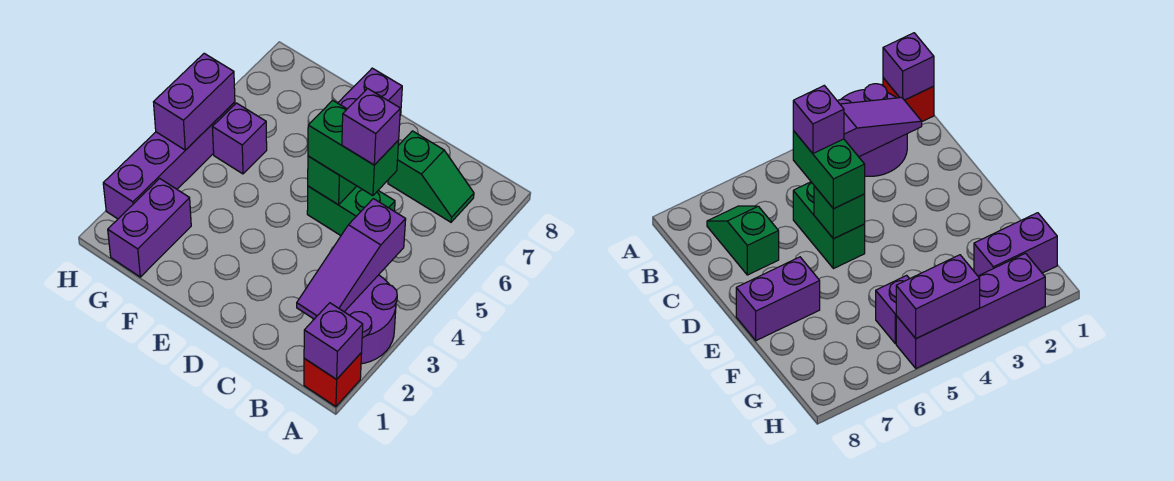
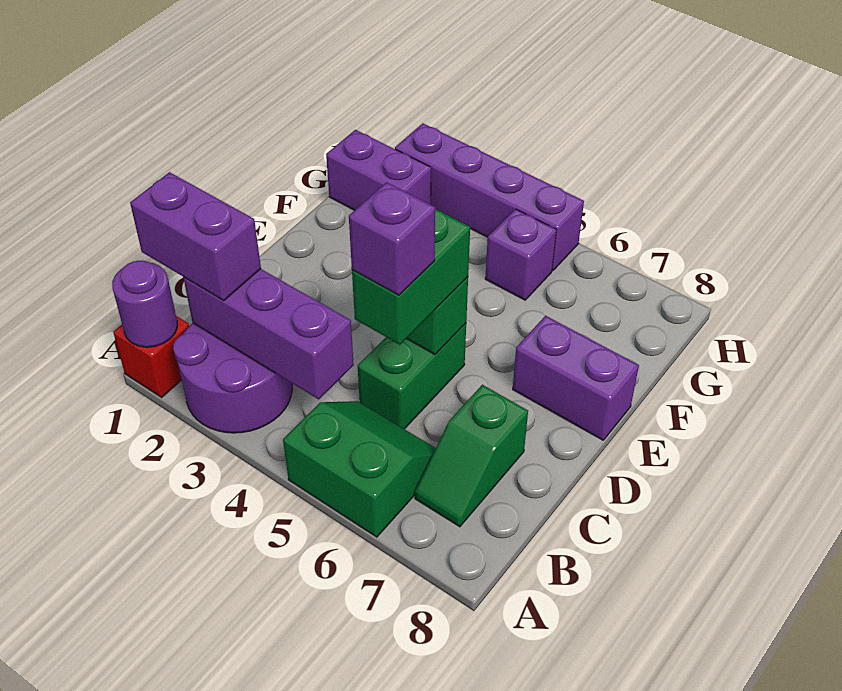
purple 1x1 brick [304,303,363,379] -> purple 1x1 round brick [112,261,177,347]
none -> green 2x2 slope [283,401,436,537]
purple 1x3 slope [297,199,406,319] -> purple 1x3 brick [183,269,354,399]
purple 1x2 brick [154,53,235,150] -> purple 1x2 brick moved to [130,172,261,301]

